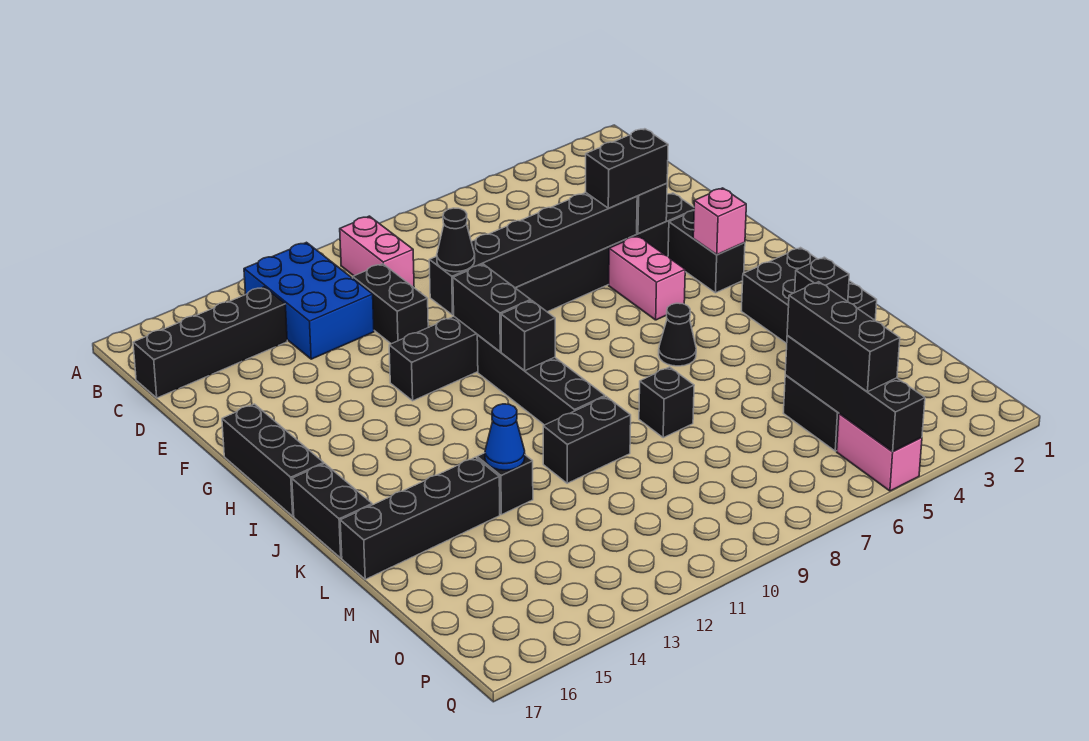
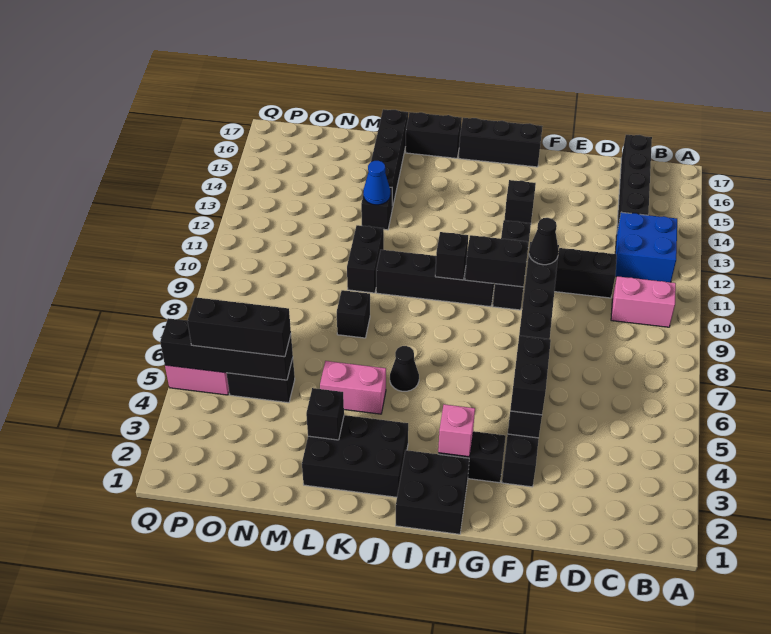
blue 2x3 brick [244,242,374,359] -> blue 2x2 brick [615,212,677,282]
pink 1x2 brick [609,236,685,320] -> pink 1x2 brick moved to [320,361,386,414]
none -> black 1x1 brick [505,180,536,223]
none -> black 2x2 brick [396,450,469,534]

